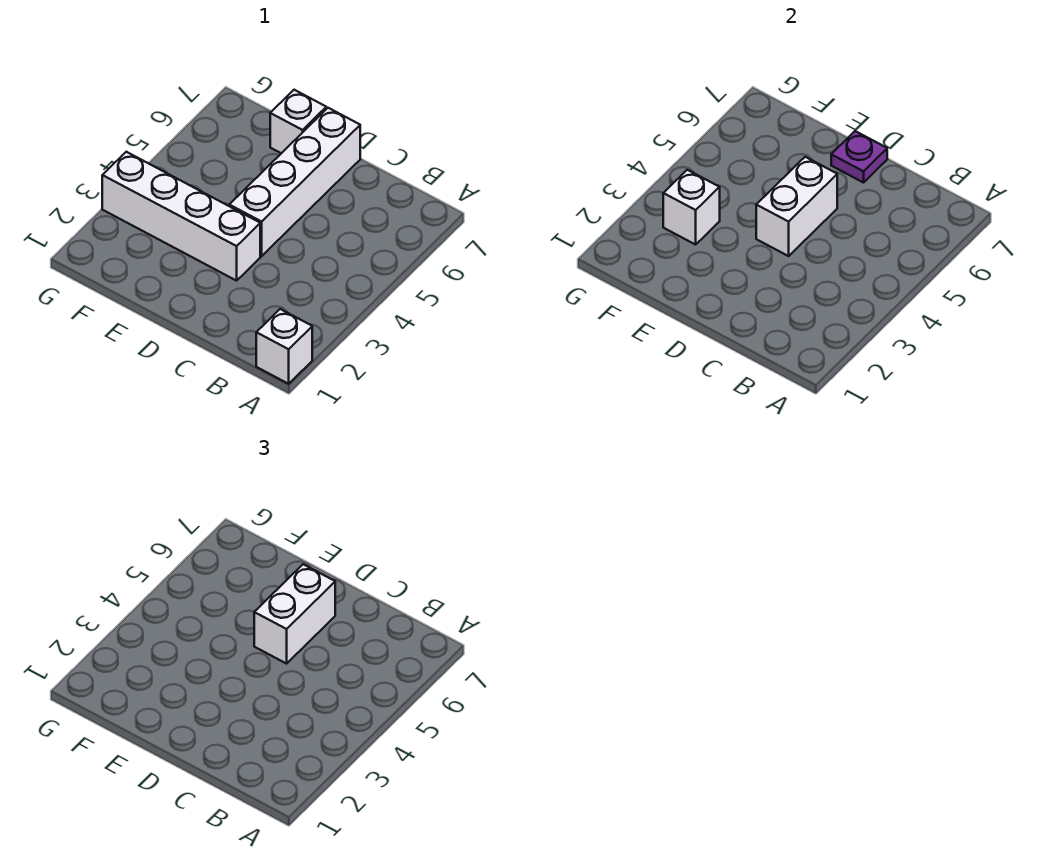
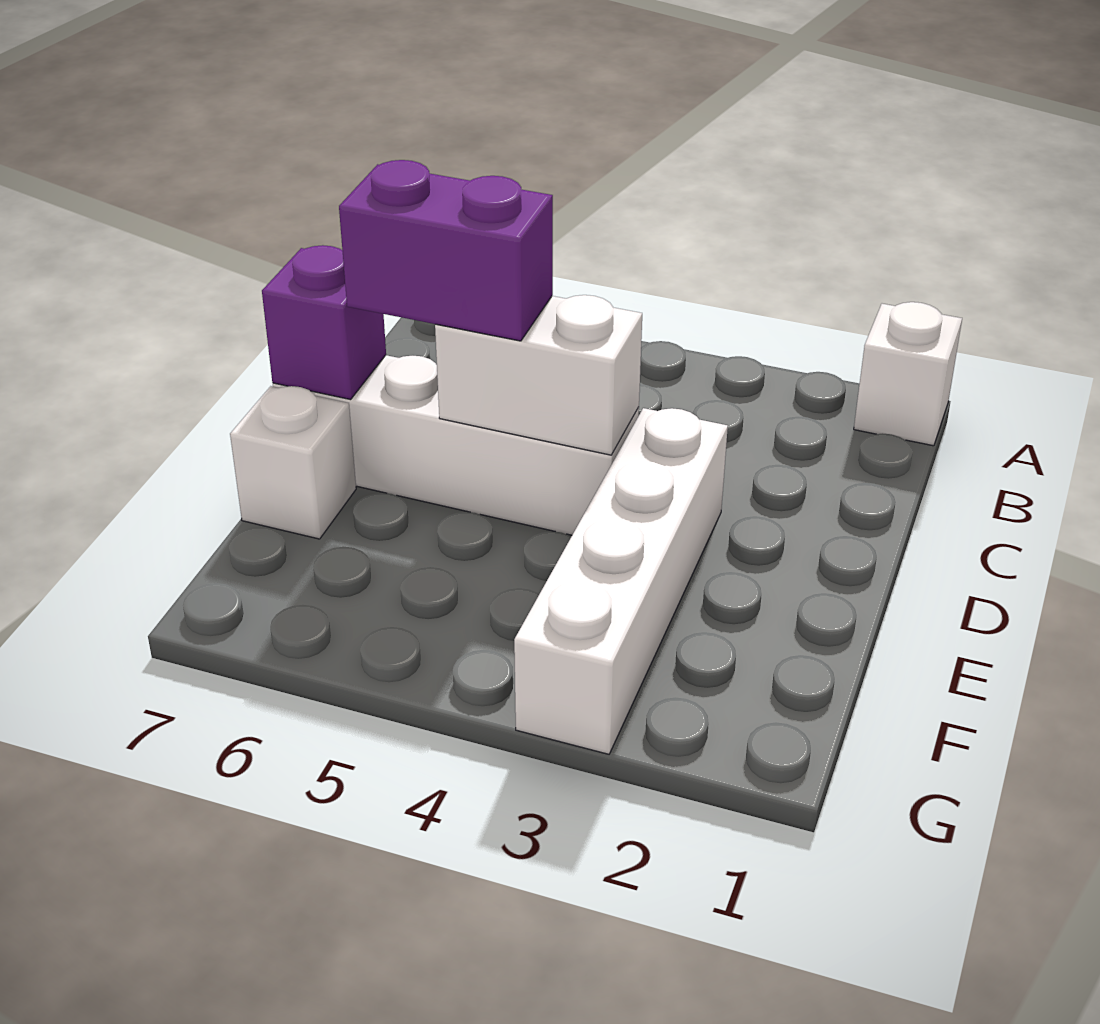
white 1x2 brick [254,564,335,664] -> purple 1x2 brick [339,160,553,341]
purple 1x1 plate [831,131,887,183] -> purple 1x1 brick [262,245,386,400]
white 1x1 brick [663,170,720,245] -> none

